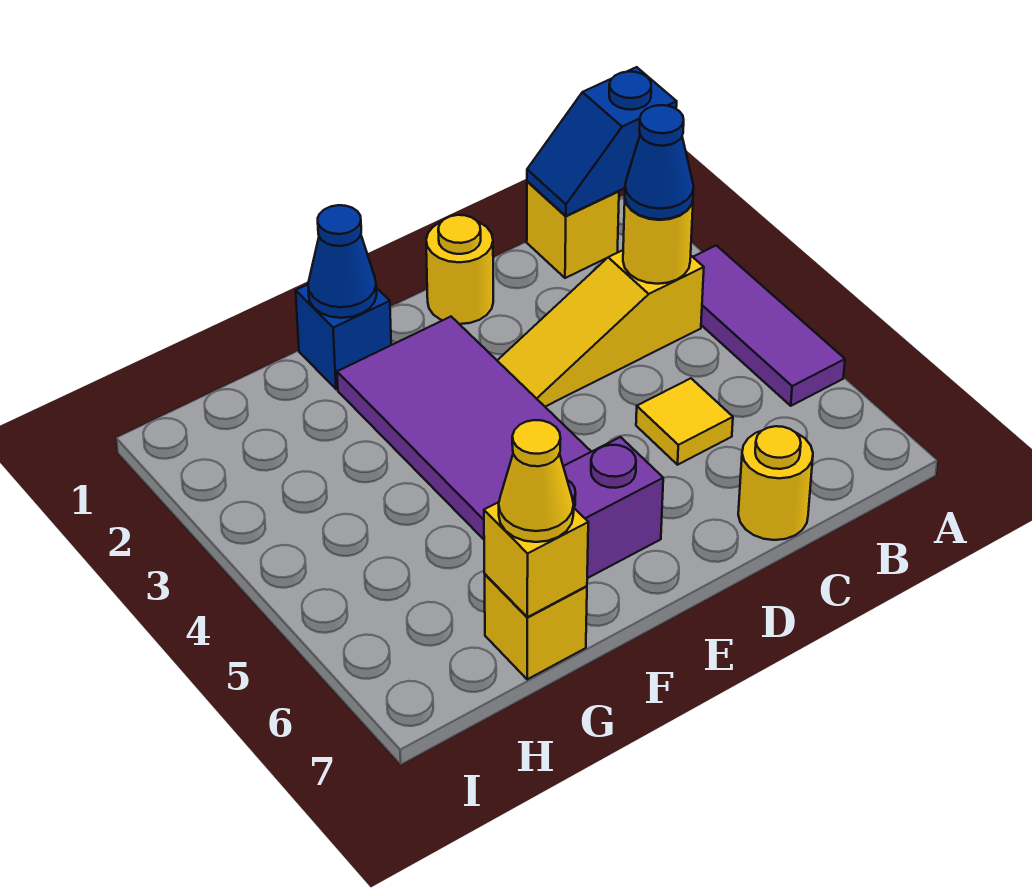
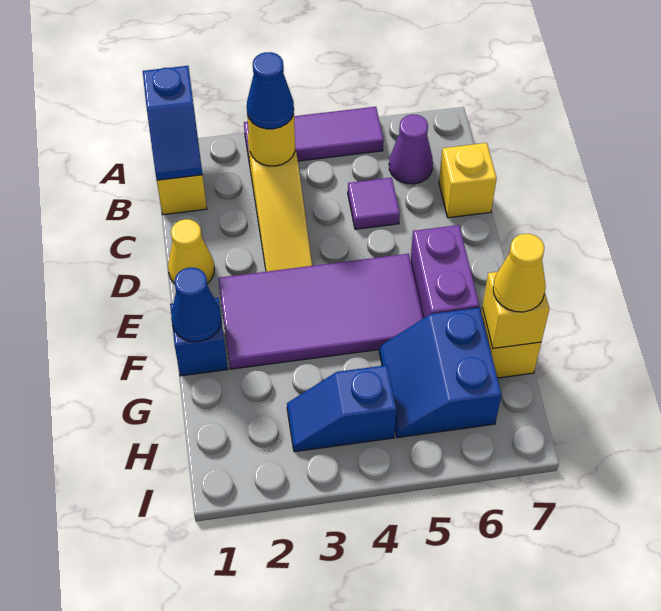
none -> purple 1x1 cone [389,114,433,184]
yellow 1x1 tile [636,378,733,465] -> purple 1x1 tile [348,178,400,229]
yellow 1x1 round brick [738,426,813,540] -> yellow 1x1 brick [439,143,497,218]
yellow 1x1 round brick [426,215,493,324] -> yellow 1x1 cone [168,219,214,284]
none -> blue 2x2 slope [379,308,502,438]
none -> blue 1x2 slope [287,365,396,452]

